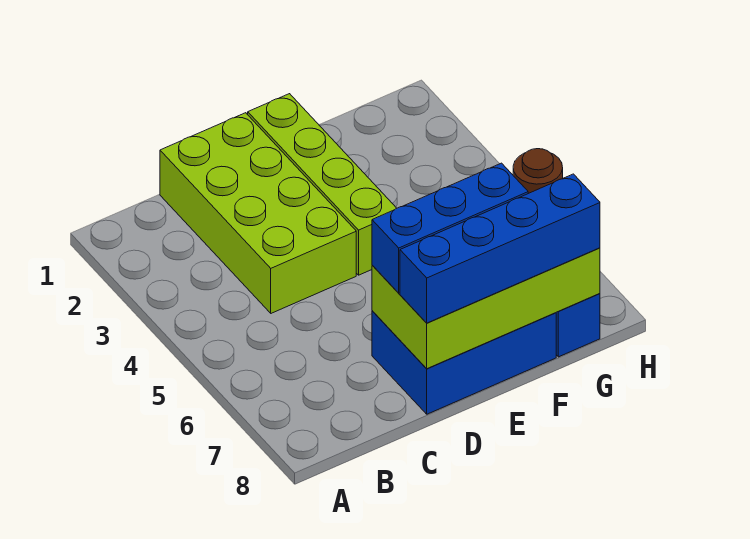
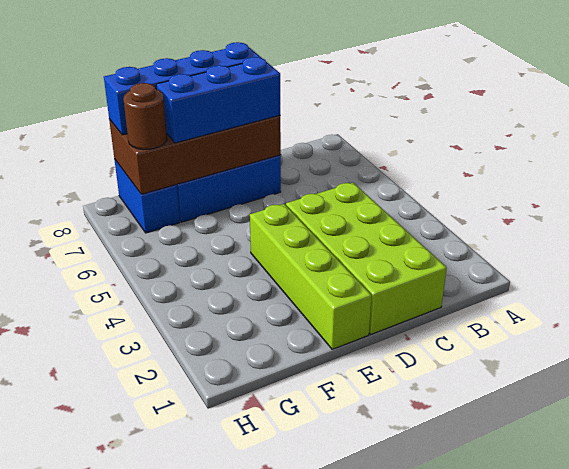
lime 2x4 brick [372,248,600,369] -> brown 2x4 brick [109,115,281,194]

